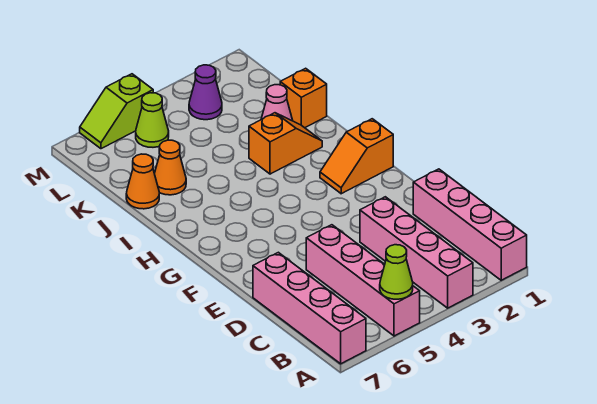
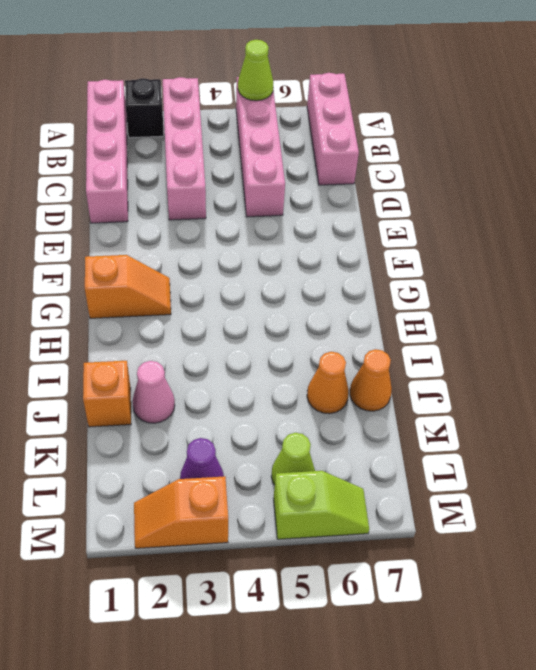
none -> black 1x1 brick [125,78,164,138]
pink 1x4 brick [253,252,366,364] -> pink 1x3 brick [307,73,359,185]
orange 1x2 slope [249,113,322,174] -> orange 1x2 slope moved to [134,476,228,548]

